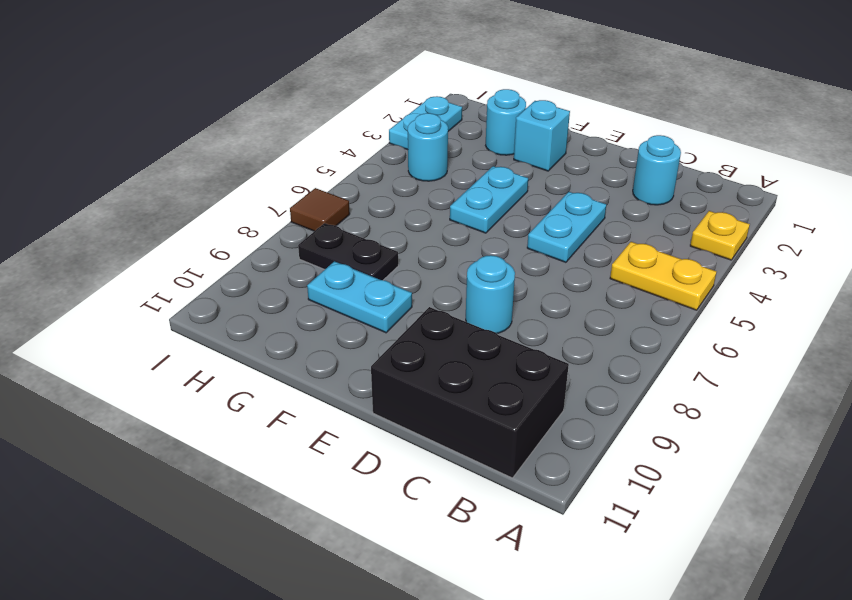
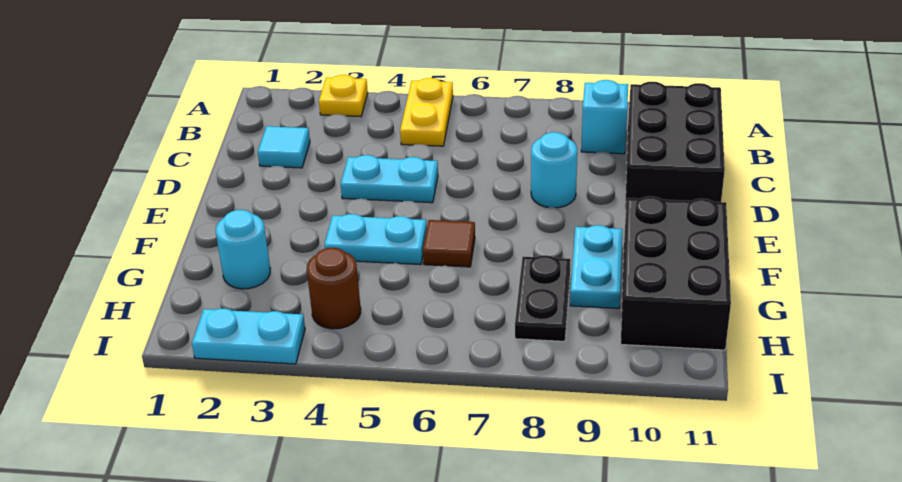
cyan 1x1 round brick [633,135,681,205] -> cyan 1x1 tile [258,126,310,168]
cyan 1x1 brick [514,100,570,171] -> cyan 1x1 brick moved to [581,80,628,154]
none -> black 2x3 brick [621,196,731,350]
cyan 1x1 round brick [408,113,448,181] -> brown 1x1 round brick [307,248,361,329]
brown 1x1 tile [290,188,350,231] -> brown 1x1 tile moved to [423,220,475,267]

